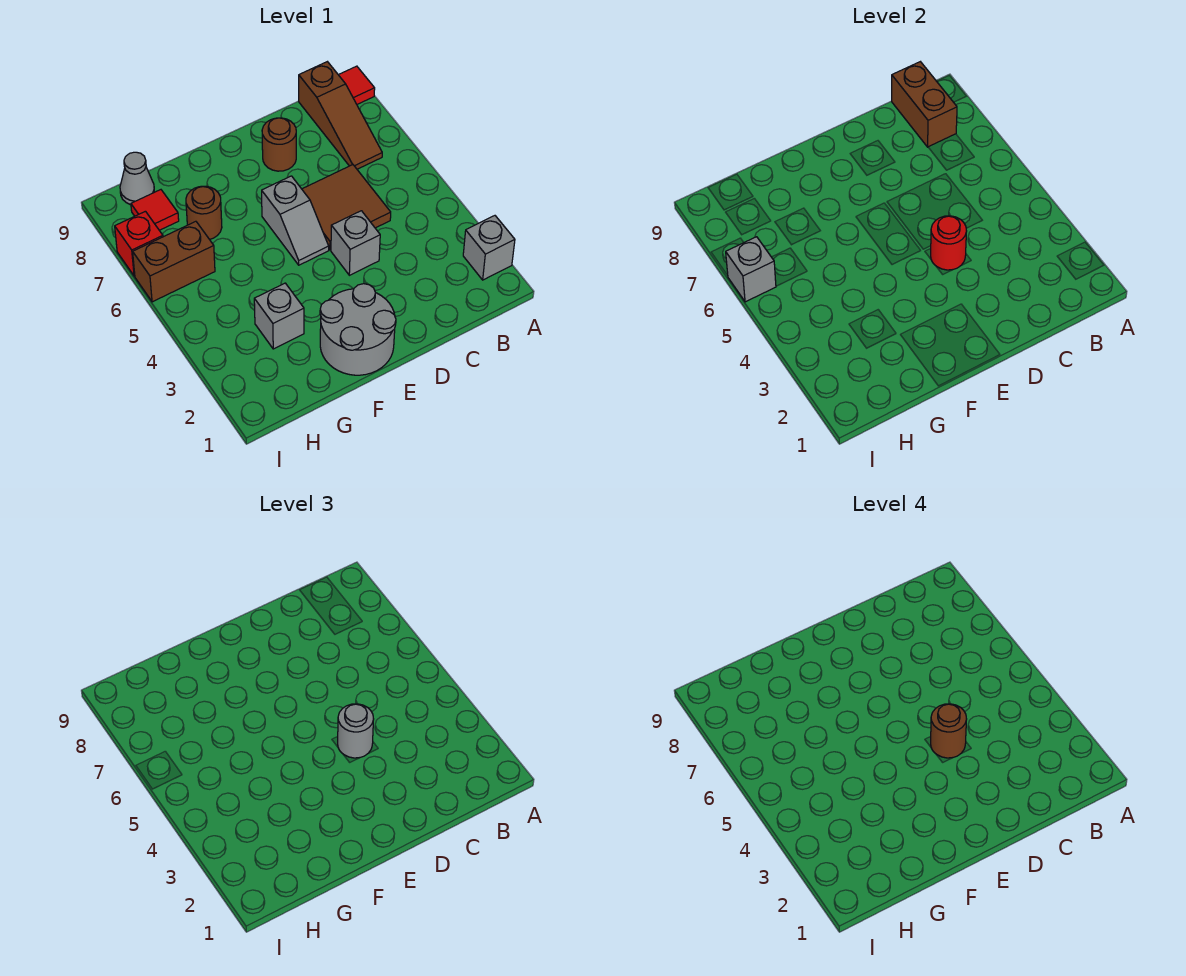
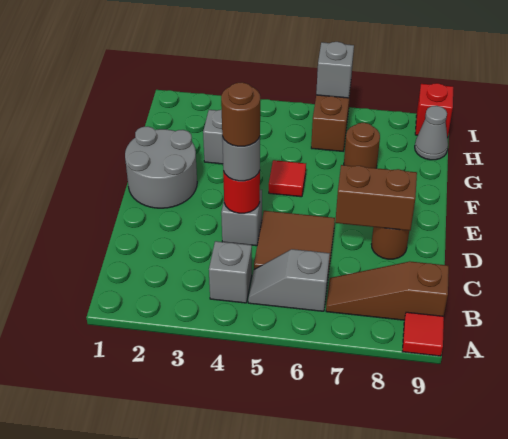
grey 1x1 brick [463,216,515,280] -> grey 1x1 brick moved to [209,241,252,303]
brown 1x2 brick [892,62,957,147] -> brown 1x2 brick moved to [335,165,417,231]
grey 1x2 slope [262,176,329,265] -> grey 1x2 slope moved to [248,249,330,311]
red 1x1 tile [131,190,179,230] -> red 1x1 tile moved to [269,160,306,197]
red 1x1 brick [115,211,163,276] -> red 1x1 brick moved to [415,83,453,138]

